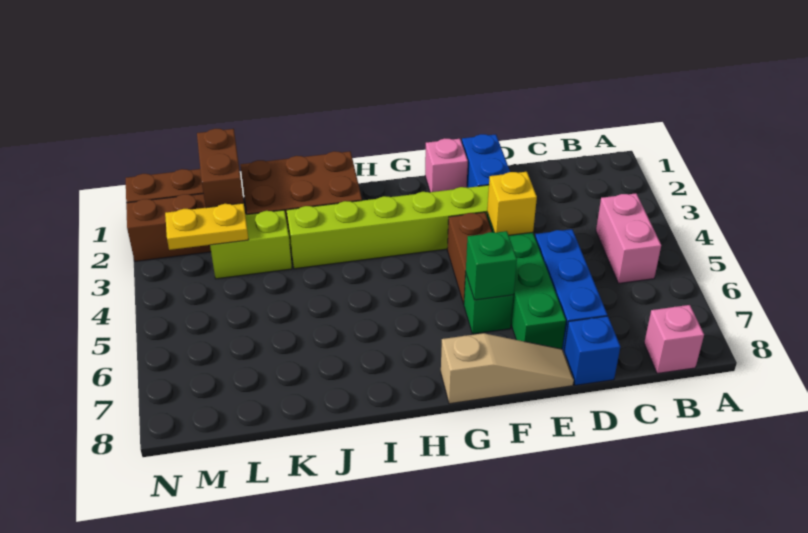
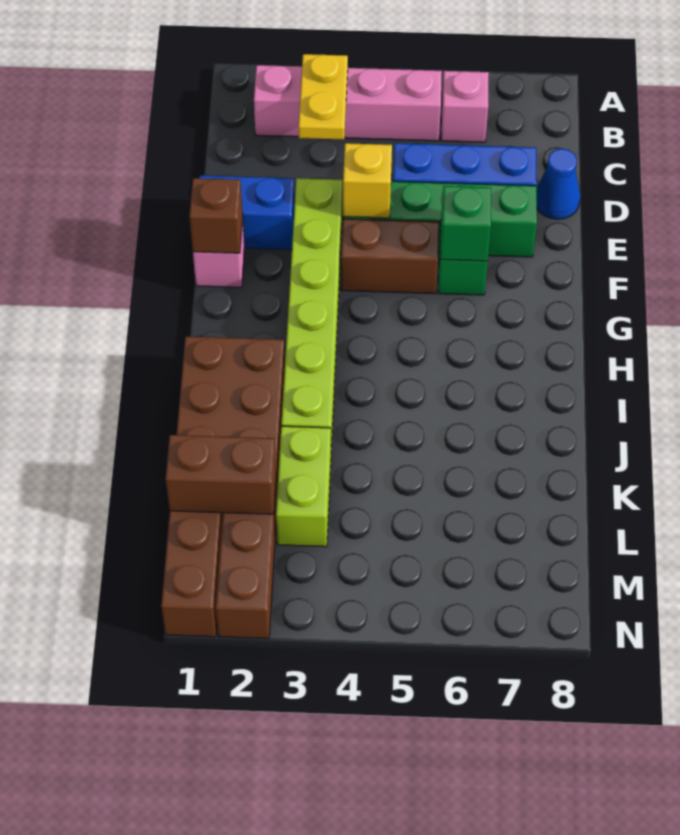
pink 1x2 brick [596,193,661,284] -> pink 1x4 brick [254,65,442,141]
pink 1x1 brick [644,305,704,374] -> pink 1x1 brick moved to [441,71,489,142]
blue 1x1 brick [564,316,620,385] -> blue 1x1 cone [537,149,580,219]
tan 1x3 slope [441,333,574,404] -> none
none -> brown 1x1 brick [189,178,243,253]
yellow 1x2 plate [165,203,249,250] -> yellow 1x2 plate moved to [298,54,348,140]

